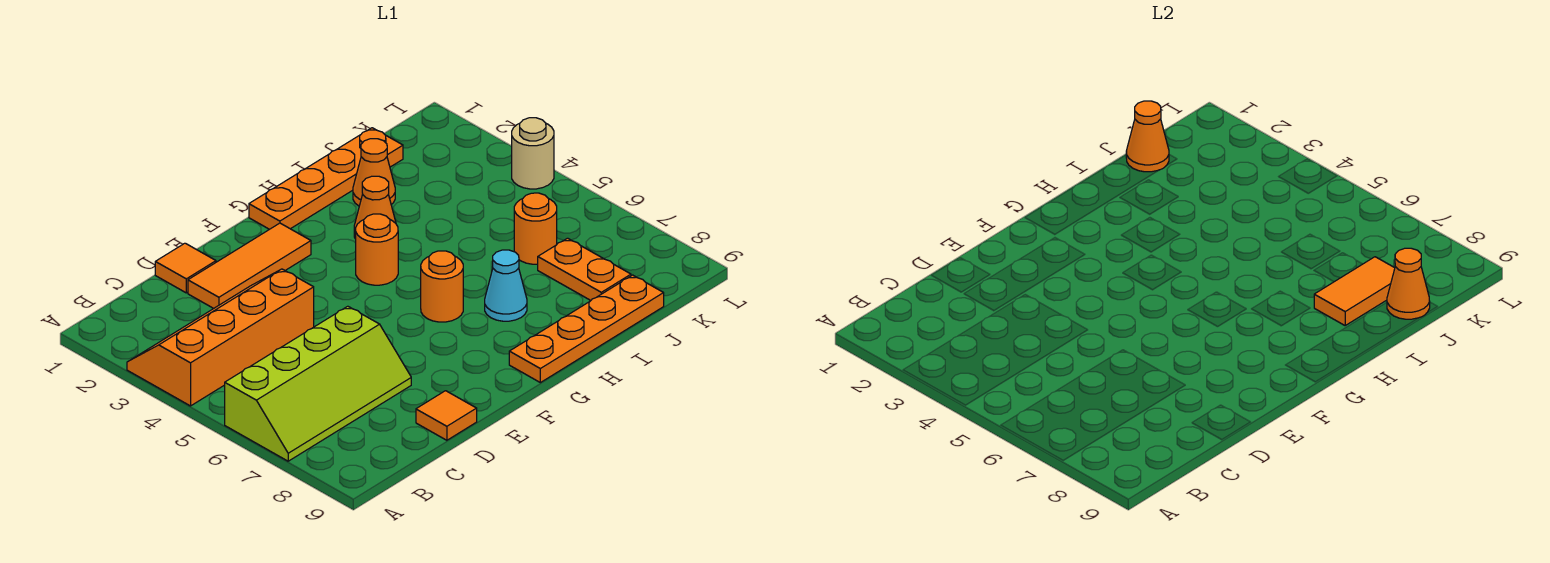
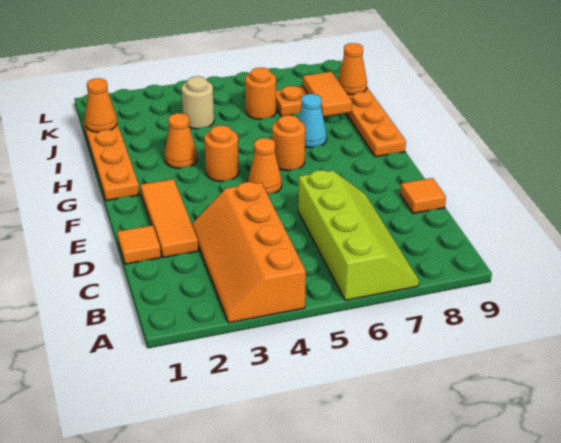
orange 1x1 cone [353,139,395,206] -> orange 1x1 cone moved to [248,138,282,194]
tan 1x1 round brick [512,118,554,189] -> tan 1x1 round brick moved to [182,76,214,129]

